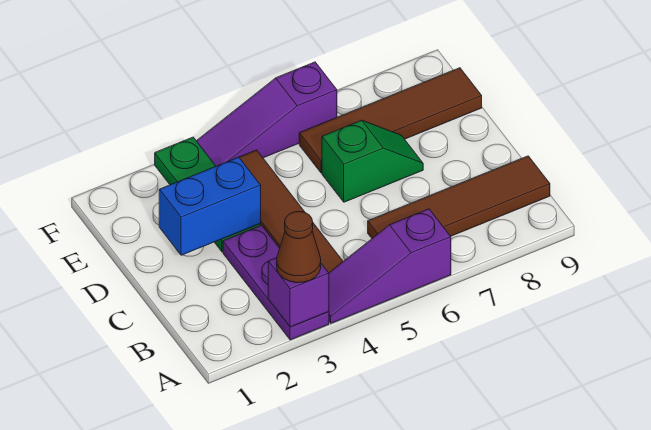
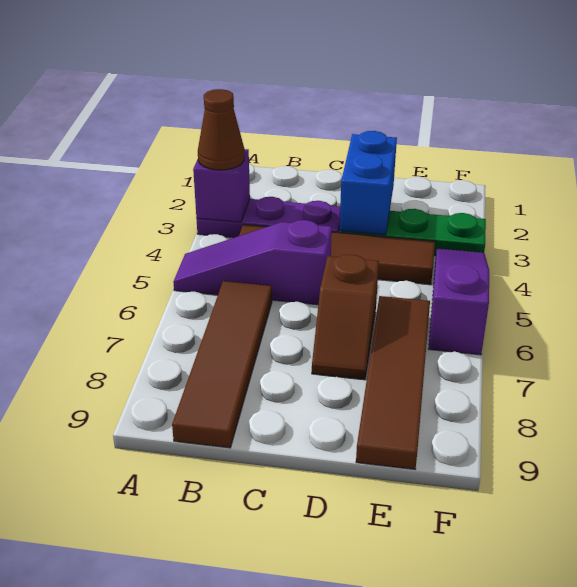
purple 1x3 slope [329,209,451,323] -> purple 1x3 slope turned to [173,220,332,305]
green 1x2 slope [322,120,423,202] -> brown 1x2 slope [312,255,379,380]

